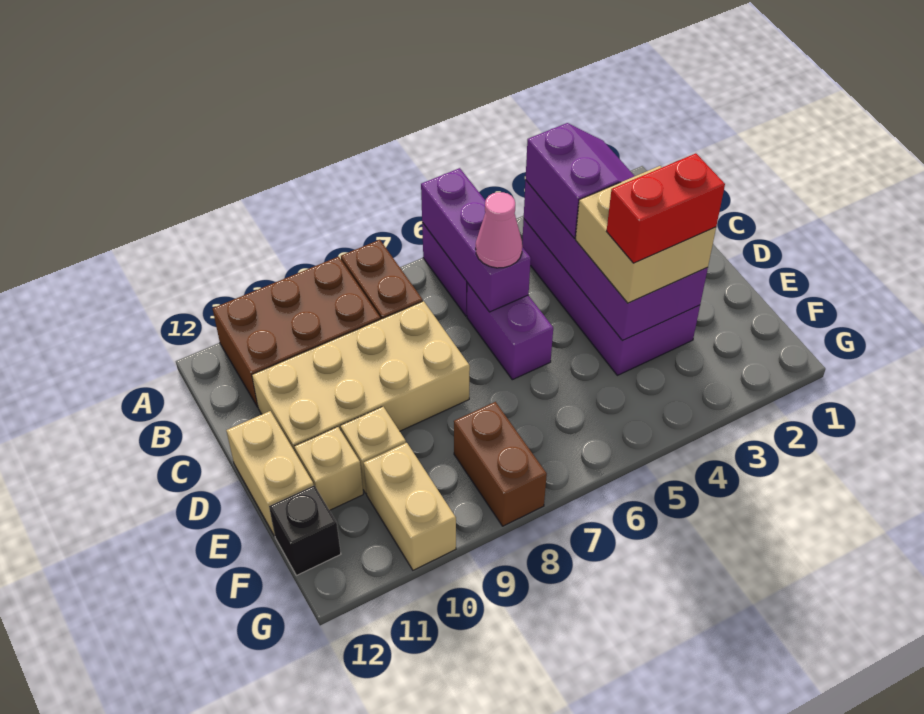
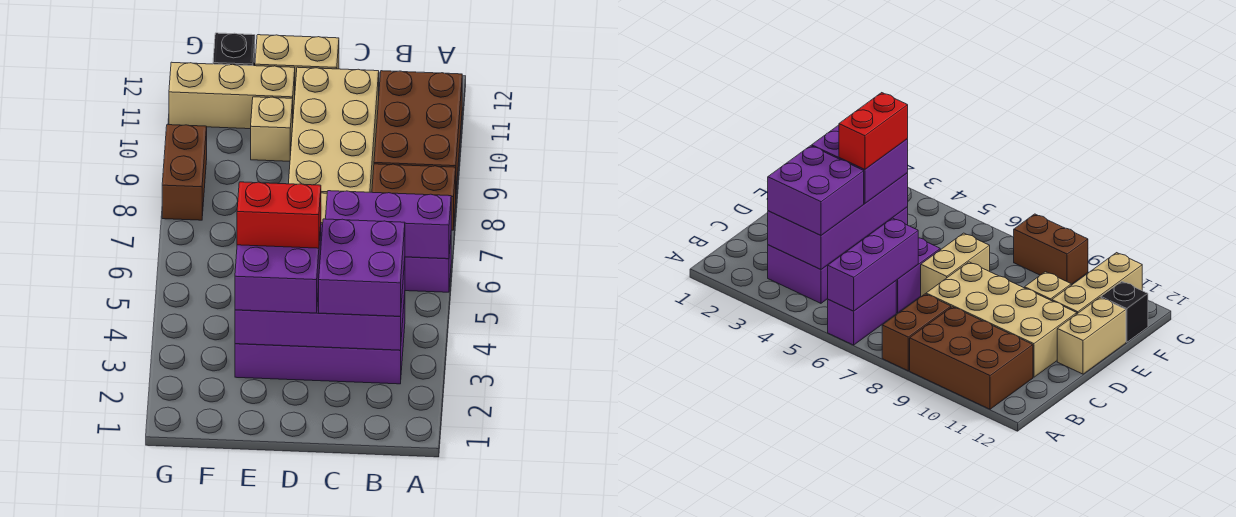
purple 2x2 slope [526,123,634,238] -> purple 2x2 brick [319,219,405,316]
pink 1x1 cone [476,192,522,268] -> none
tan 2x2 brick [575,166,716,303] -> purple 2x2 brick [235,227,321,313]
red 1x2 brick [606,153,725,263] -> red 1x2 brick turned to [237,182,321,248]
tan 1x1 brick [294,427,363,510] -> tan 1x3 brick [169,62,295,129]
brown 1x2 brick [454,402,547,526] -> brown 1x2 brick turned to [162,125,207,220]
tan 1x2 brick [364,443,456,570] -> tan 1x2 brick moved to [921,233,990,297]

